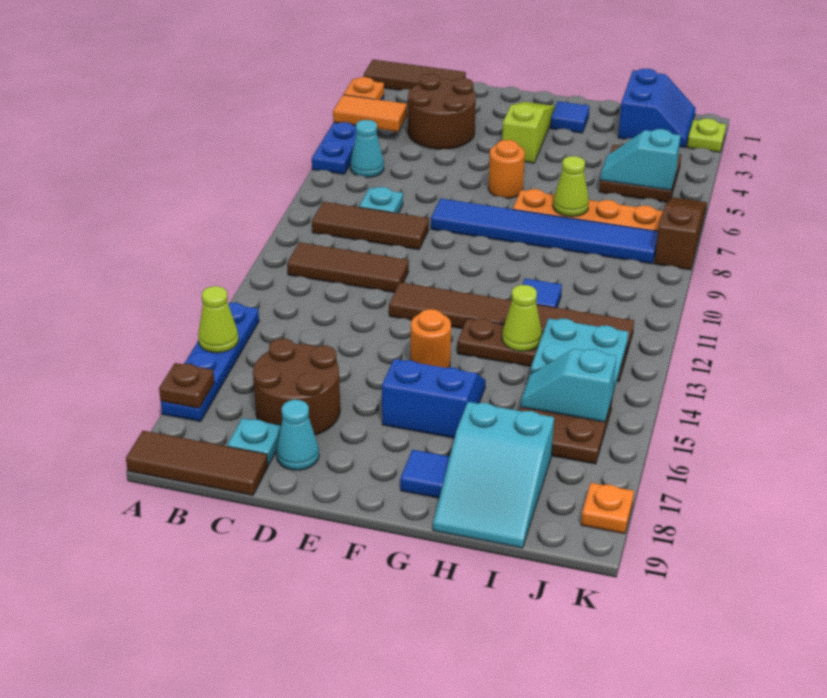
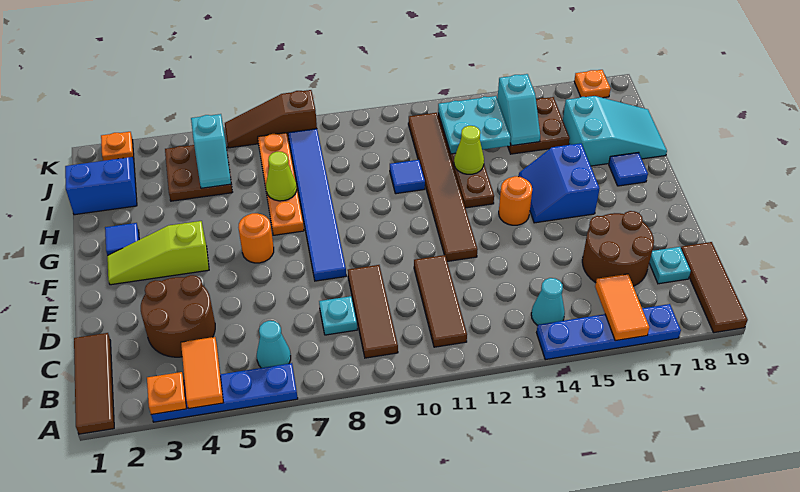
lime 1x1 cone [198,286,239,353] -> none
none -> orange 1x2 tile [595,274,649,341]
brown 1x1 plate [159,363,214,408] -> none
cyan 1x1 cone [276,400,319,470] -> cyan 1x1 cone moved to [531,278,565,325]
lime 1x1 plate [687,119,726,152] -> orange 1x1 plate [101,132,134,161]

